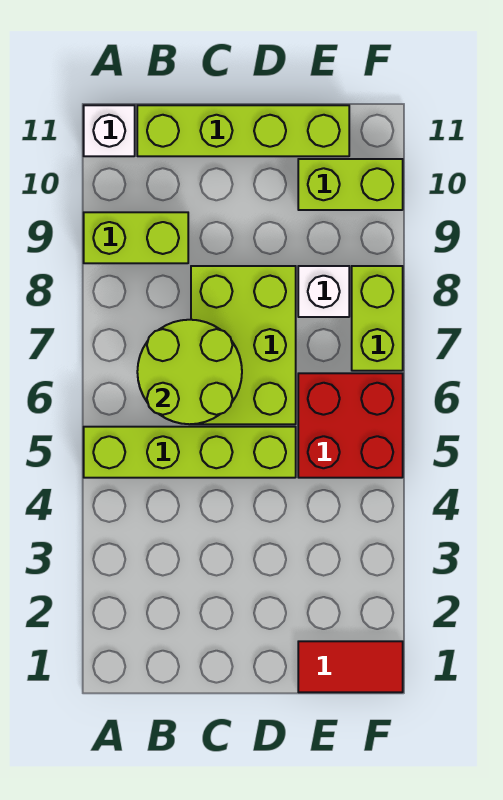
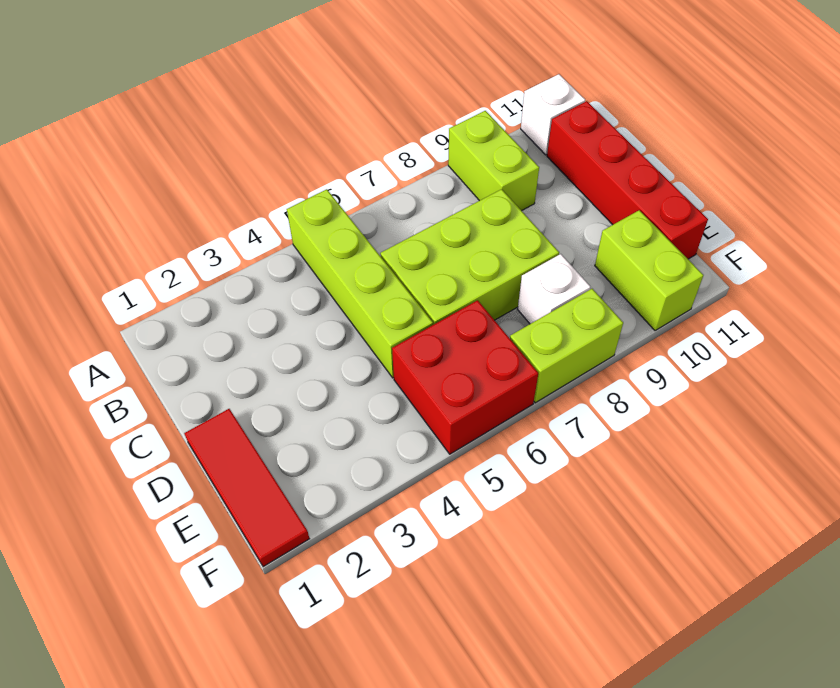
lime 2x2 round brick [137,320,242,424] -> none
lime 1x4 brick [137,105,349,156] -> red 1x4 brick [547,101,708,259]
red 1x2 tile [298,641,403,692] -> red 1x3 tile [184,409,309,567]

